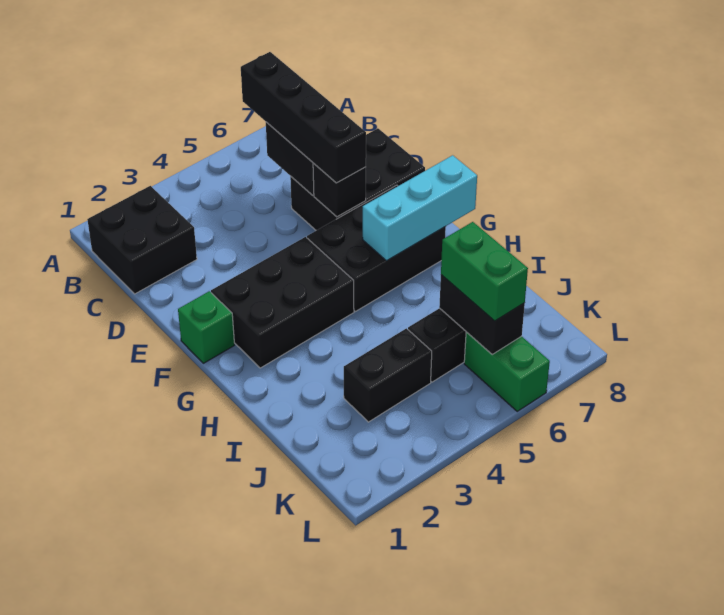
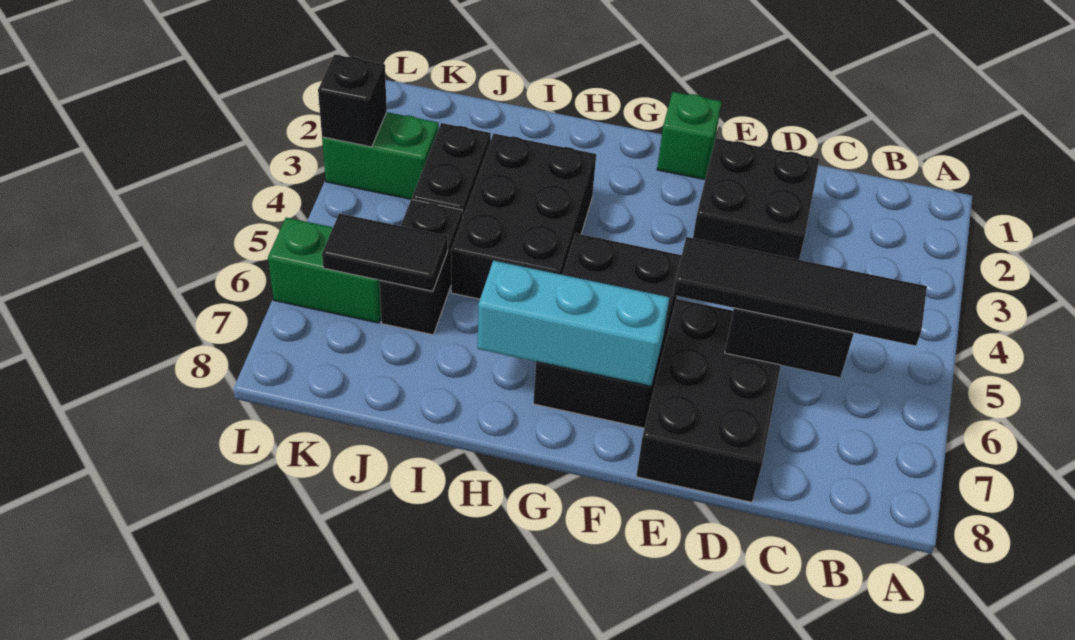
black 2x2 brick [87,186,197,294] -> black 2x2 brick moved to [693,138,819,260]
black 1x4 brick [241,52,366,183] -> black 1x4 tile [673,237,927,346]
black 1x1 brick [313,163,366,217] -> black 1x1 brick moved to [318,55,387,147]
black 2x3 brick [211,237,354,368] -> black 2x3 brick moved to [451,134,596,299]
cyan 1x3 brick [363,155,477,261] -> cyan 1x3 brick turned to [478,261,670,386]
black 1x2 brick [439,275,525,354] -> black 1x2 tile [322,213,448,291]
green 1x2 brick [441,222,528,321] -> green 1x2 brick moved to [322,112,439,200]

